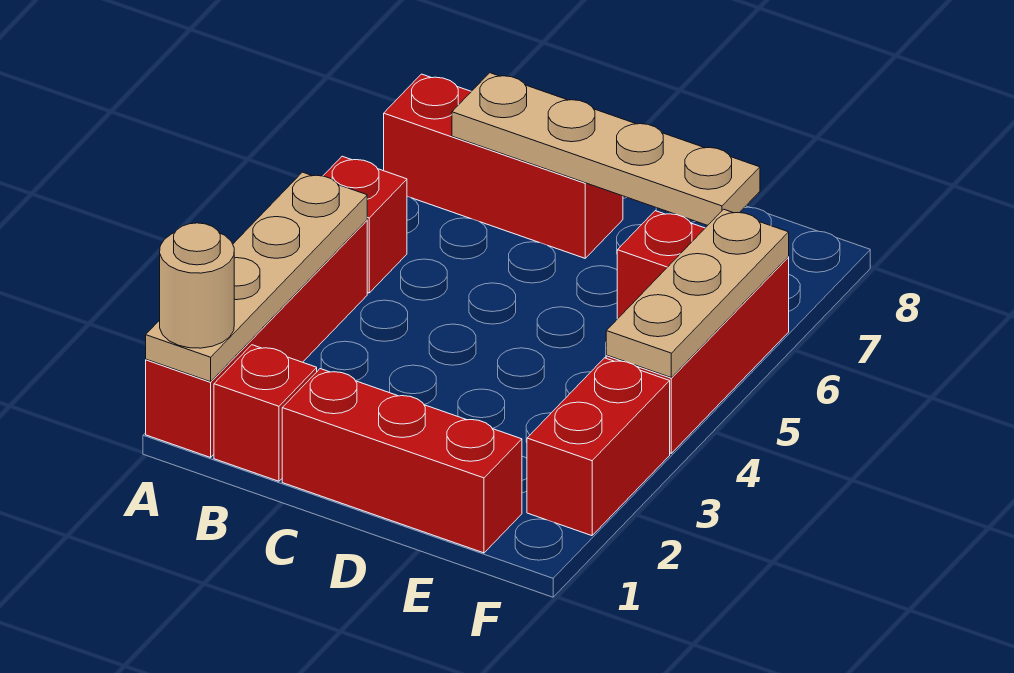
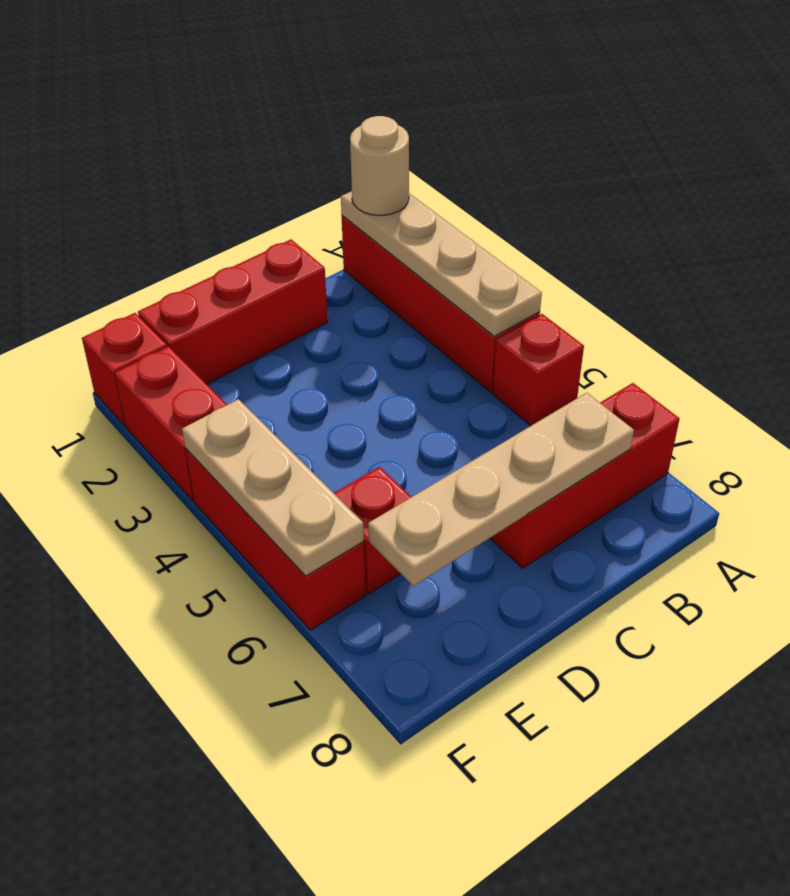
red 1x1 brick [214,345,317,481] -> red 1x1 brick moved to [82,313,167,426]

